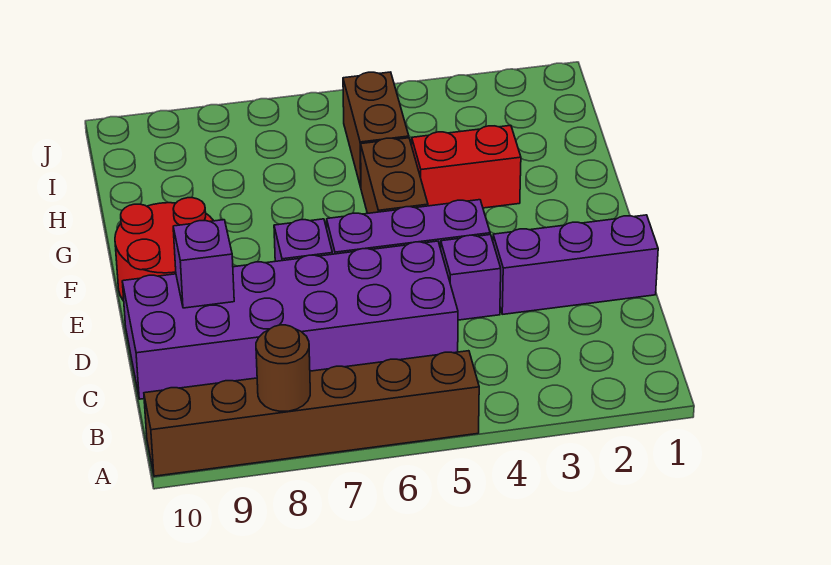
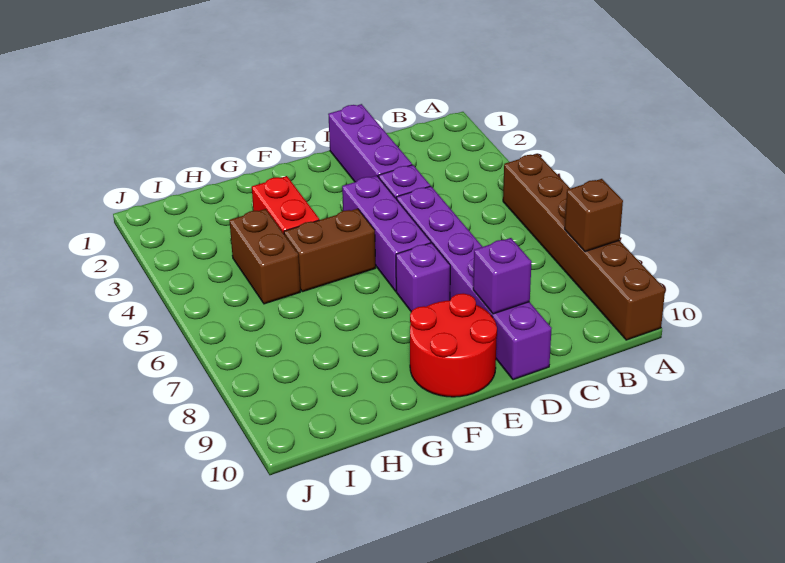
brown 1x1 round brick [256,325,310,411] -> brown 1x1 brick [565,179,623,252]
purple 2x6 brick [122,241,458,399] -> purple 1x6 brick [396,186,552,380]
brown 1x2 brick [343,72,409,187] -> brown 1x2 brick turned to [229,209,300,304]

